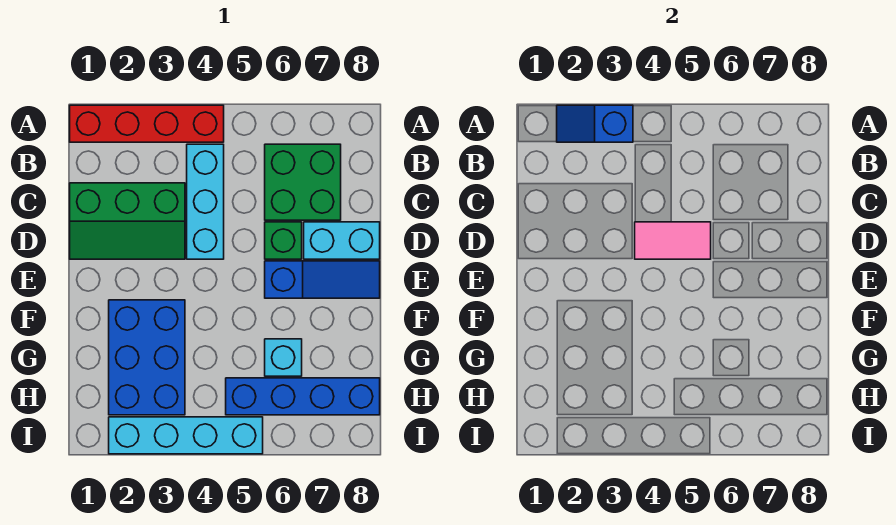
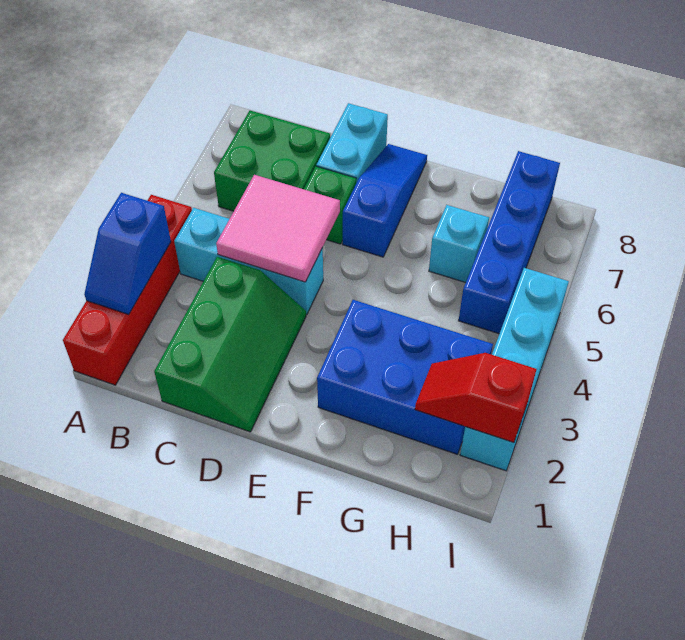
pink 1x2 tile [635,222,711,259] -> pink 2x2 tile [216,175,340,282]
none -> red 1x2 slope [415,353,536,443]

